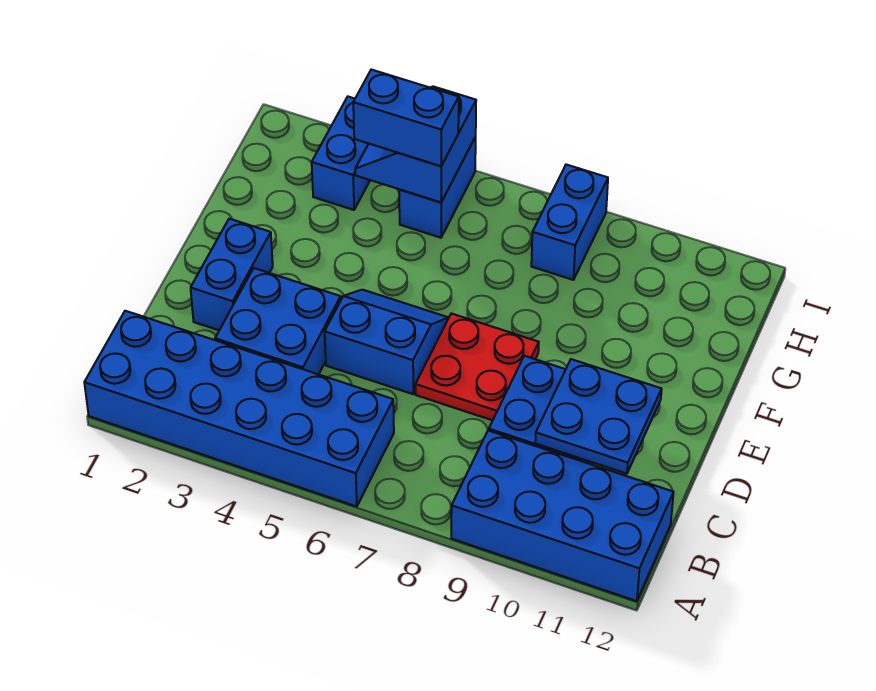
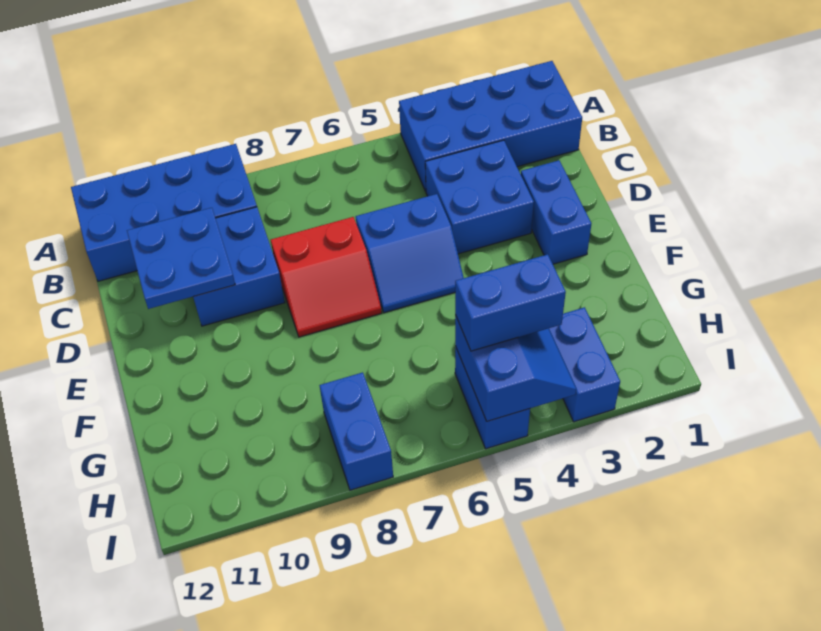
blue 2x6 brick [84,311,394,507] -> blue 2x4 brick [399,61,582,191]
red 2x2 plate [415,313,539,420] -> red 2x2 slope [271,217,382,337]

